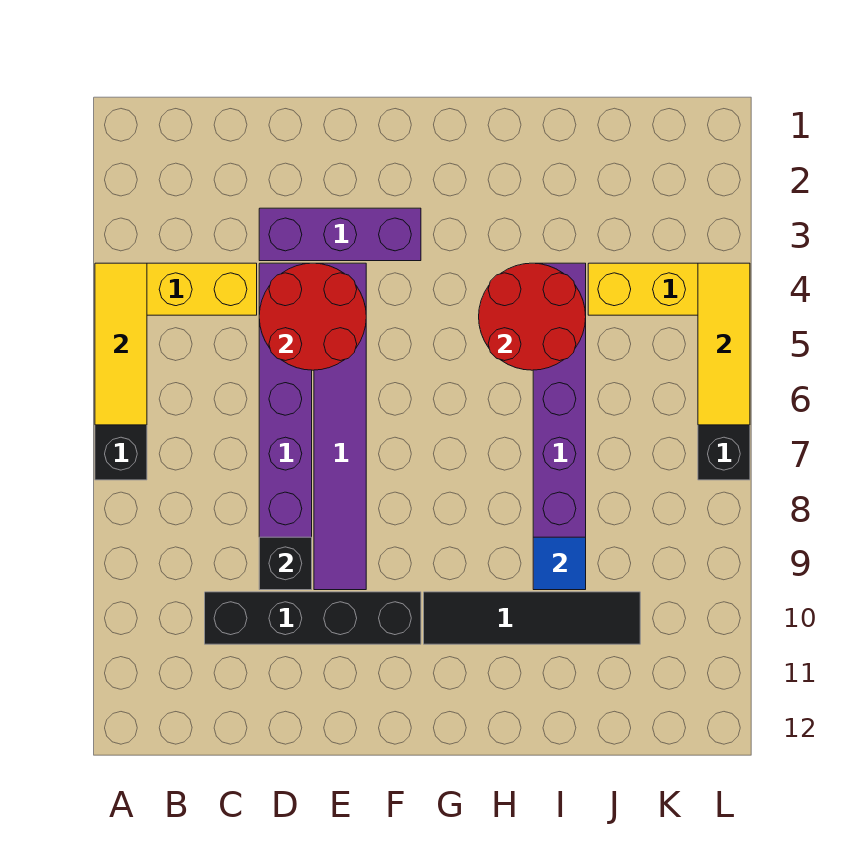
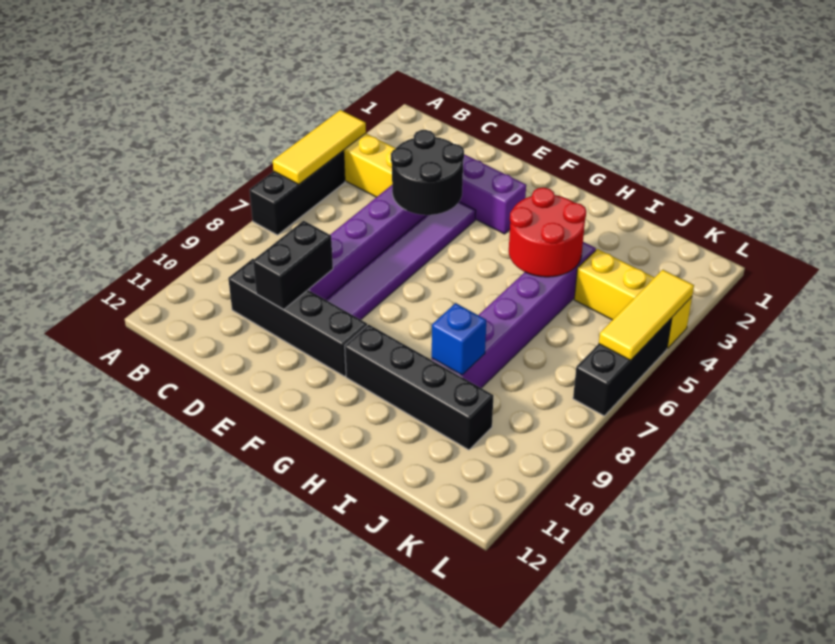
red 2x2 round brick [259,263,366,370] -> black 2x2 round brick [391,130,464,215]
black 1x1 brick [259,537,312,590] -> black 1x2 brick [253,221,333,310]
black 1x4 tile [424,592,640,644] -> black 1x4 brick [345,324,494,450]
blue 1x1 tile [533,537,586,590] -> blue 1x1 brick [432,303,486,375]

